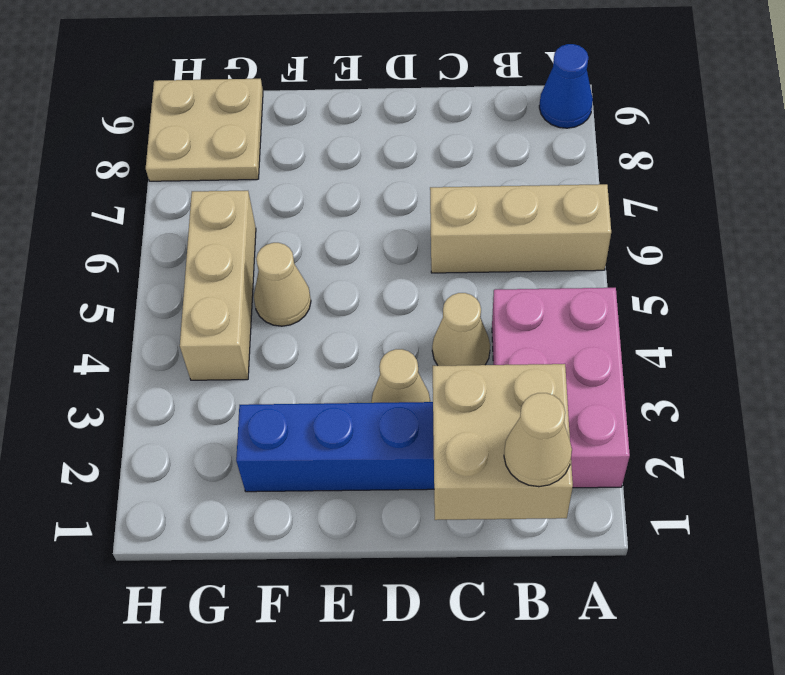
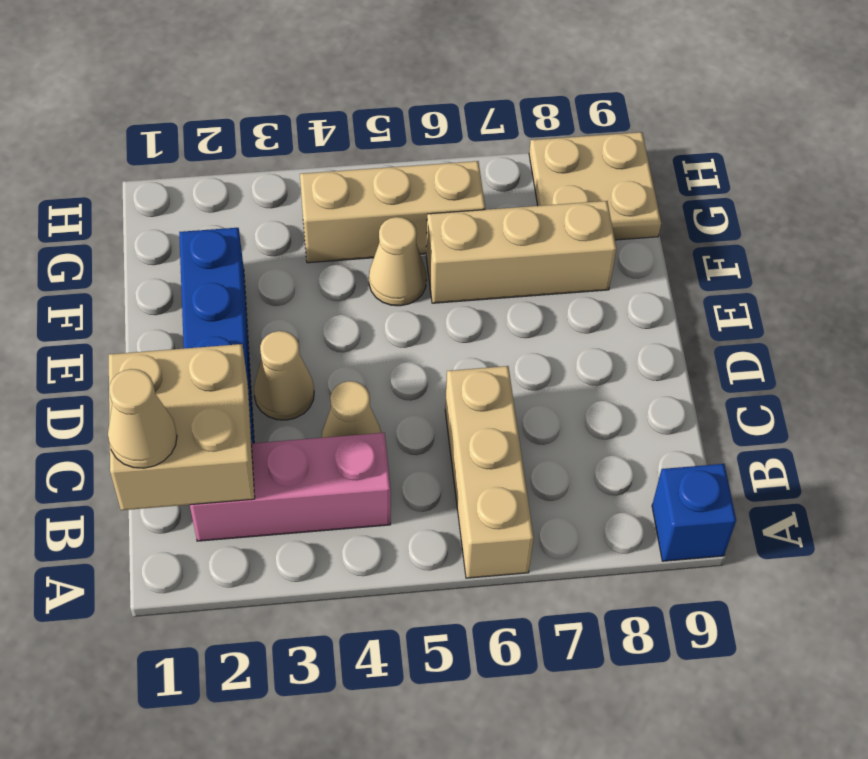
pink 2x3 brick [492,288,630,488] -> pink 1x3 brick [190,433,391,541]
blue 1x1 cone [539,44,593,128] -> blue 1x1 brick [652,464,736,561]
none -> tan 1x3 brick [426,201,616,303]

